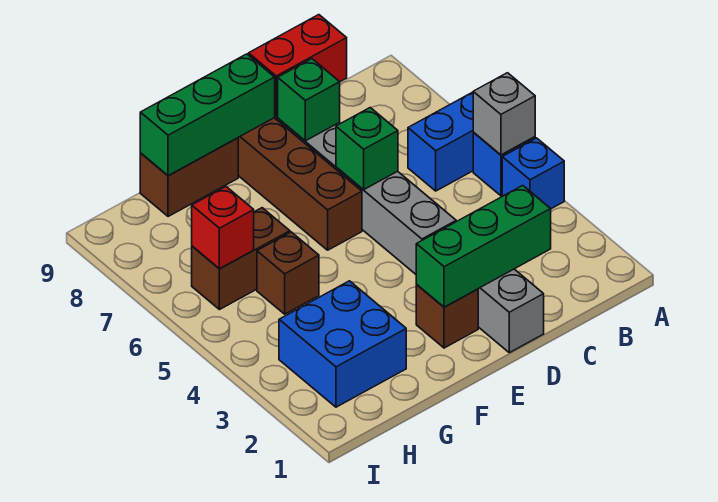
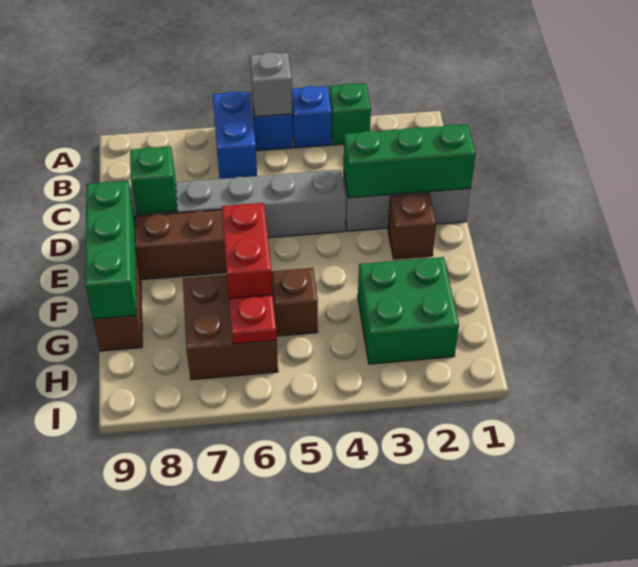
green 1x3 brick [416,185,551,307] -> green 1x3 brick turned to [343,125,476,198]
red 1x2 brick [249,15,347,116] -> red 1x2 brick moved to [222,203,272,298]
green 1x1 brick [336,108,398,189] -> green 1x1 brick moved to [329,83,371,145]
blue 2x2 brick [279,281,406,407] -> green 2x2 brick [358,257,459,364]
brown 1x2 brick [192,208,290,310] -> brown 2x2 brick [183,275,278,380]
red 1x1 brick [192,187,254,269] -> red 1x1 plate [229,295,277,344]

